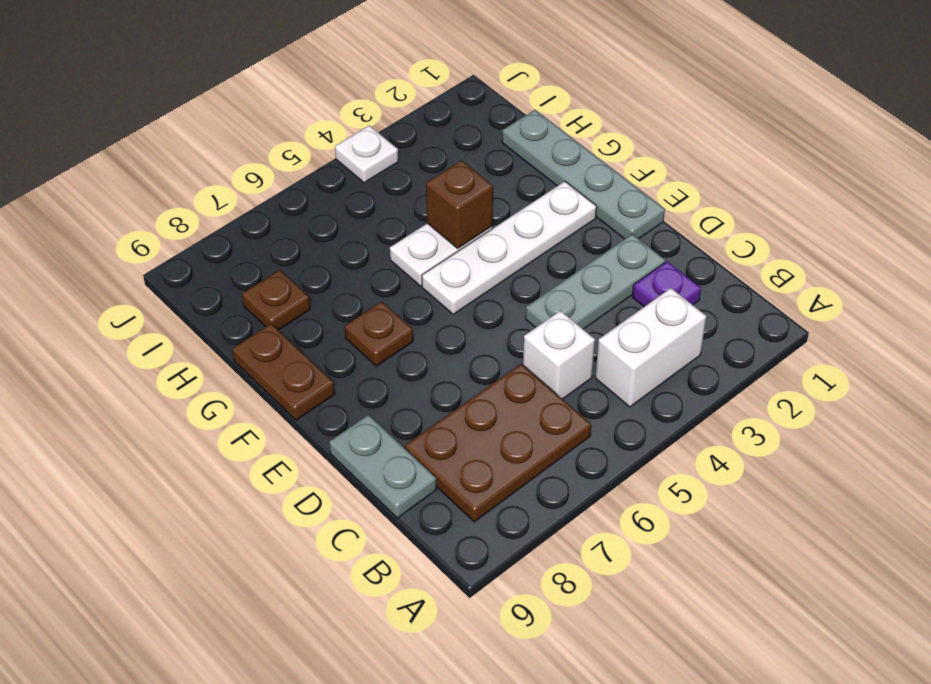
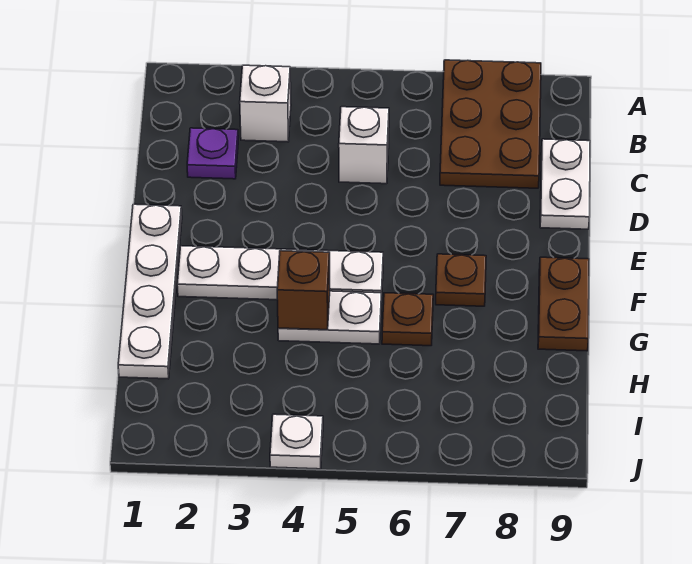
white 1x2 brick [595,288,706,407] -> white 1x1 brick [240,65,291,142]
brown 2x3 plate [405,364,591,522] -> brown 2x3 plate turned to [440,60,541,188]
grey 1x2 plate [329,415,437,518] -> white 1x2 plate [540,139,590,229]
grey 1x3 plate [526,234,665,329] -> none
grey 1x4 plate [502,110,665,239] -> white 1x4 plate [118,204,182,379]
brown 1x1 plate [242,270,310,330] -> brown 1x1 plate moved to [382,293,433,346]

